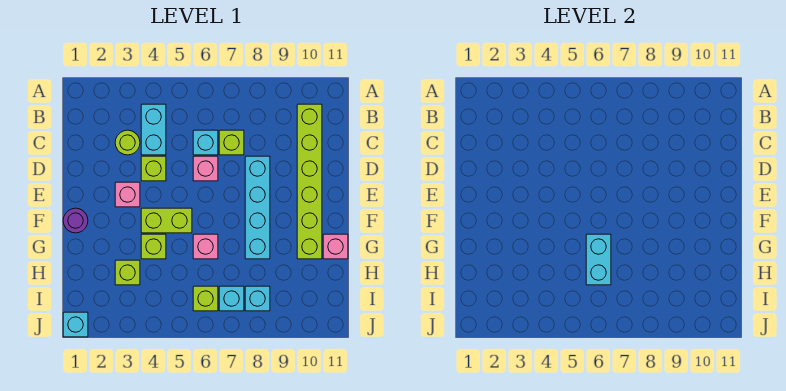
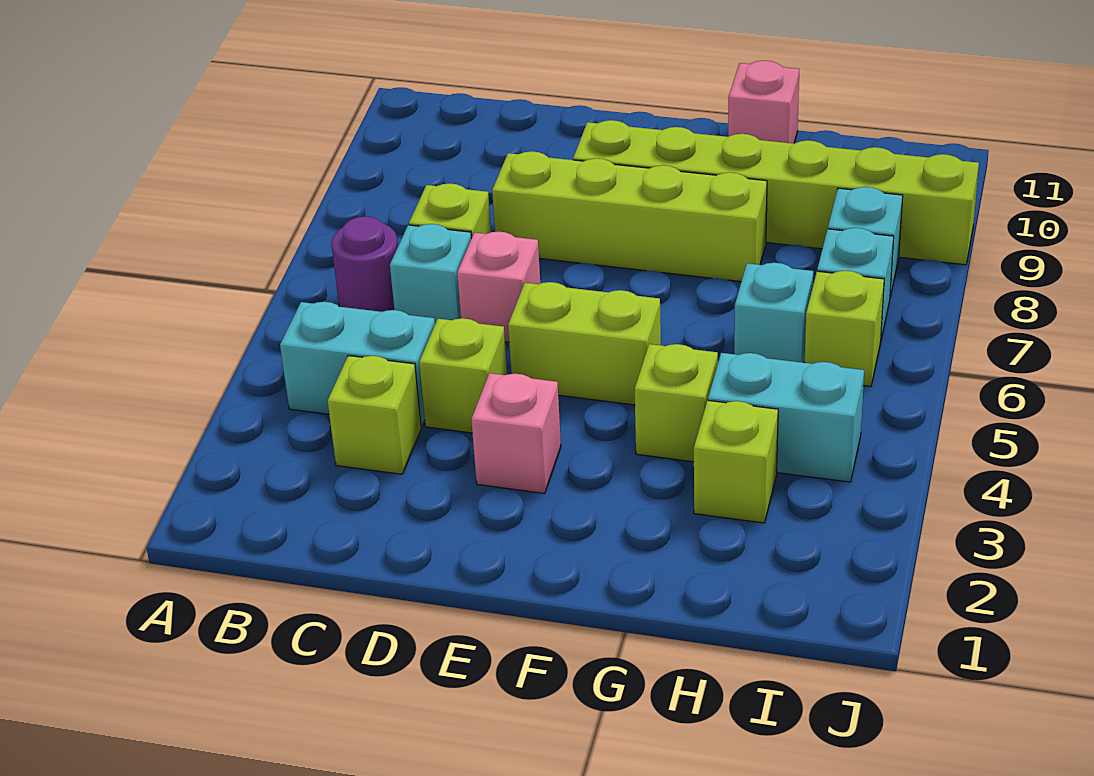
lime 1x6 brick [297,104,322,259] -> lime 1x6 brick moved to [573,120,979,265]
lime 1x1 round brick [115,130,140,155] -> lime 1x1 brick [328,356,421,474]
cyan 1x4 brick [245,156,270,259] -> lime 1x4 brick [492,151,767,282]
purple 1x1 round brick [63,208,88,233] -> purple 1x1 round brick moved to [331,216,398,312]
lime 1x2 brick [141,208,192,233] -> lime 1x2 brick turned to [508,282,661,405]
pink 1x1 brick [193,234,218,259] -> none
cyan 1x2 brick [586,234,611,285] -> cyan 1x2 brick moved to [708,353,864,482]
cyan 1x1 brick [63,312,88,337] -> cyan 1x1 brick moved to [734,263,813,363]

